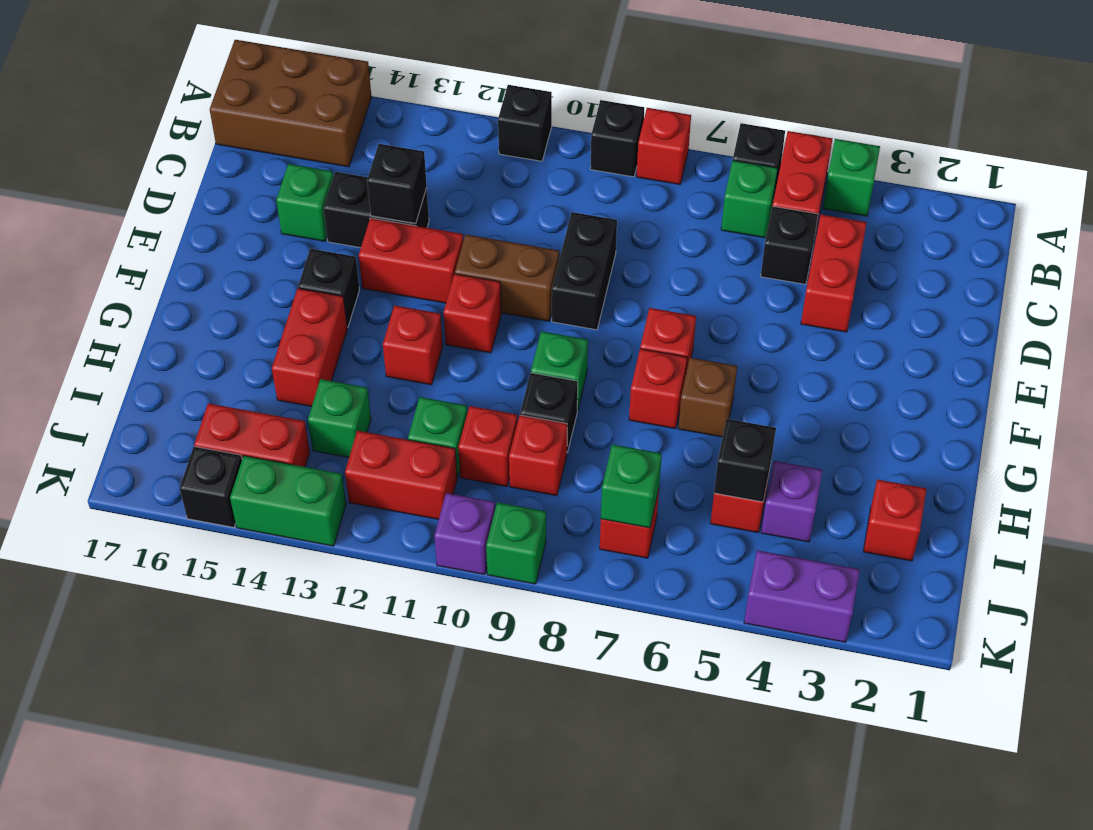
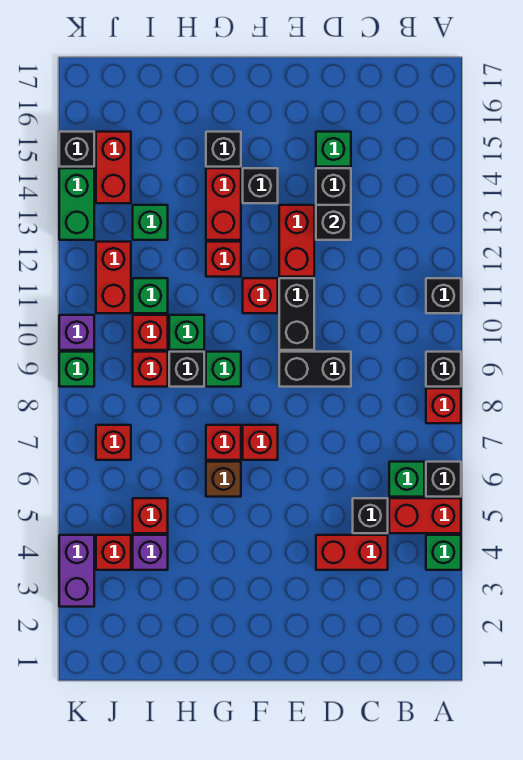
brown 2x3 brick [210,40,371,167] -> none
brown 1x2 brick [455,235,559,321] -> black 1x2 brick [279,278,314,350]
red 1x2 brick [272,288,347,407] -> red 1x2 brick turned to [206,168,241,240]
red 1x1 brick [863,479,926,561] -> red 1x1 brick moved to [96,535,131,570]
black 1x1 brick [714,419,776,502] -> black 1x1 brick moved to [206,132,241,167]
green 1x1 brick [601,444,662,528] -> green 1x1 brick moved to [169,315,204,350]

